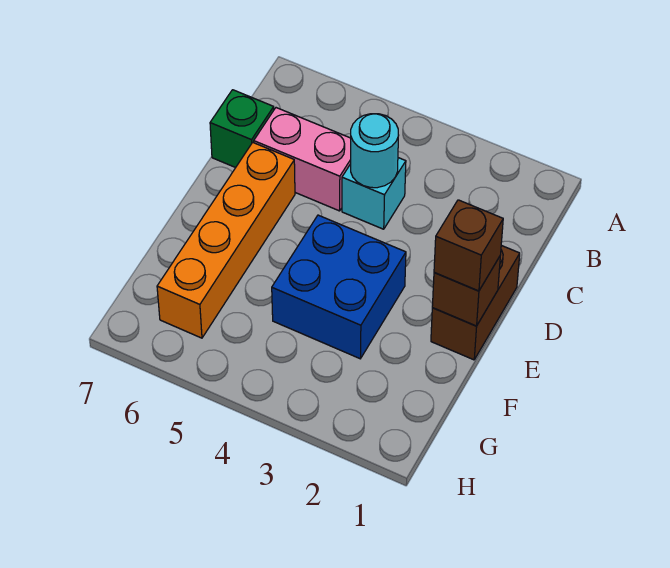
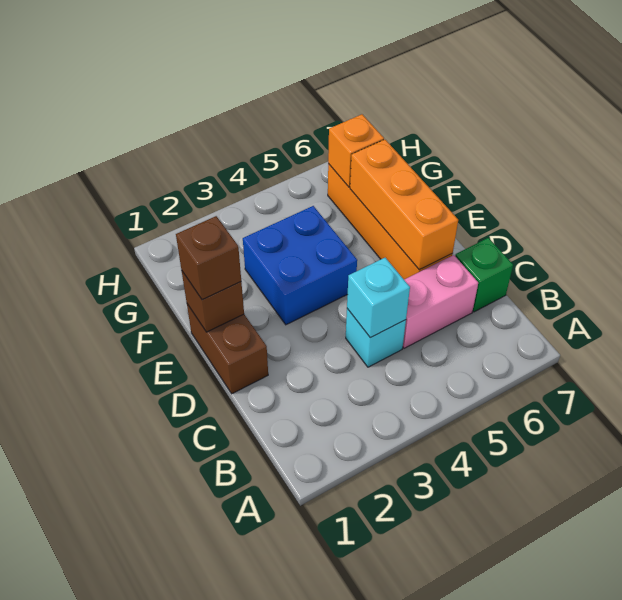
cyan 1x1 round brick [351,114,399,188] -> cyan 1x1 brick [347,258,410,338]
none -> orange 1x3 brick [350,140,458,270]
none -> orange 1x1 brick [328,114,384,187]

